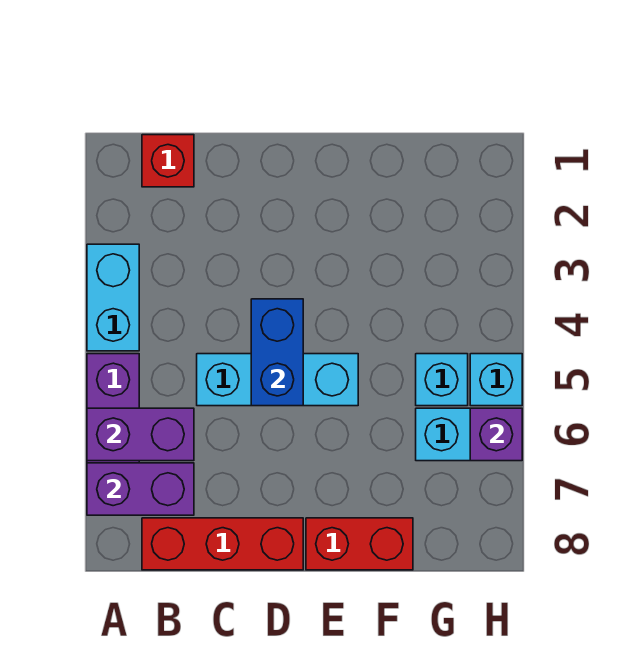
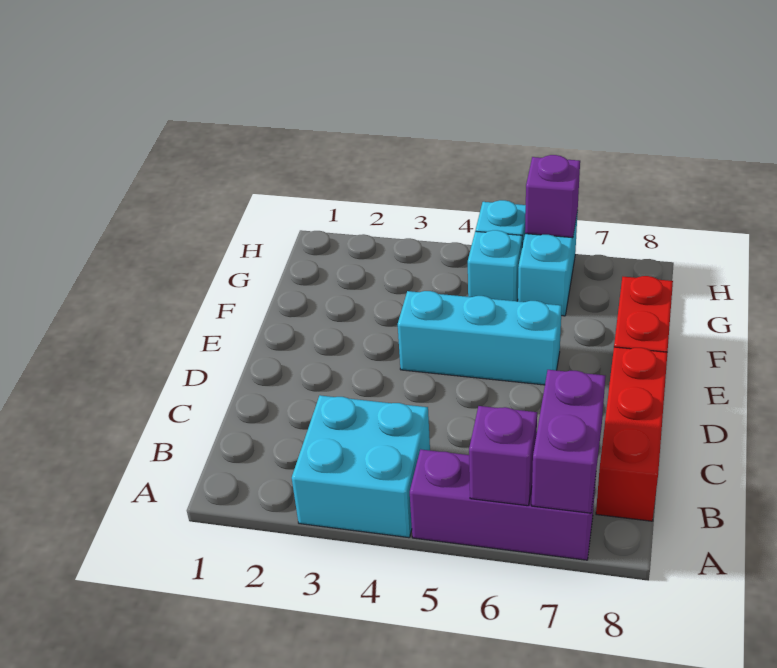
cyan 1x2 brick [87,244,139,351] -> cyan 2x2 brick [292,395,430,538]
purple 1x2 brick [87,408,194,461] -> purple 1x1 brick [469,406,537,506]
red 1x1 brick [142,135,194,187] -> none
cyan 1x3 brick [197,354,358,406] -> cyan 1x3 brick turned to [398,291,562,385]
blue 1x2 brick [251,299,303,406] -> none

